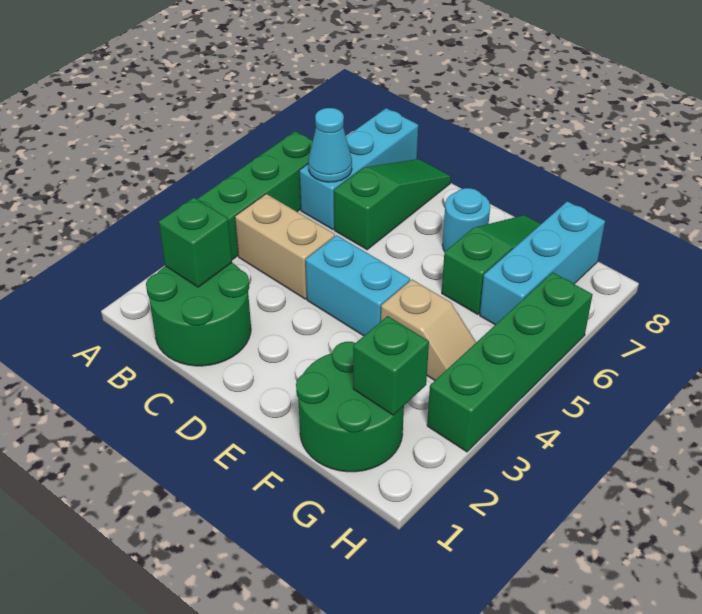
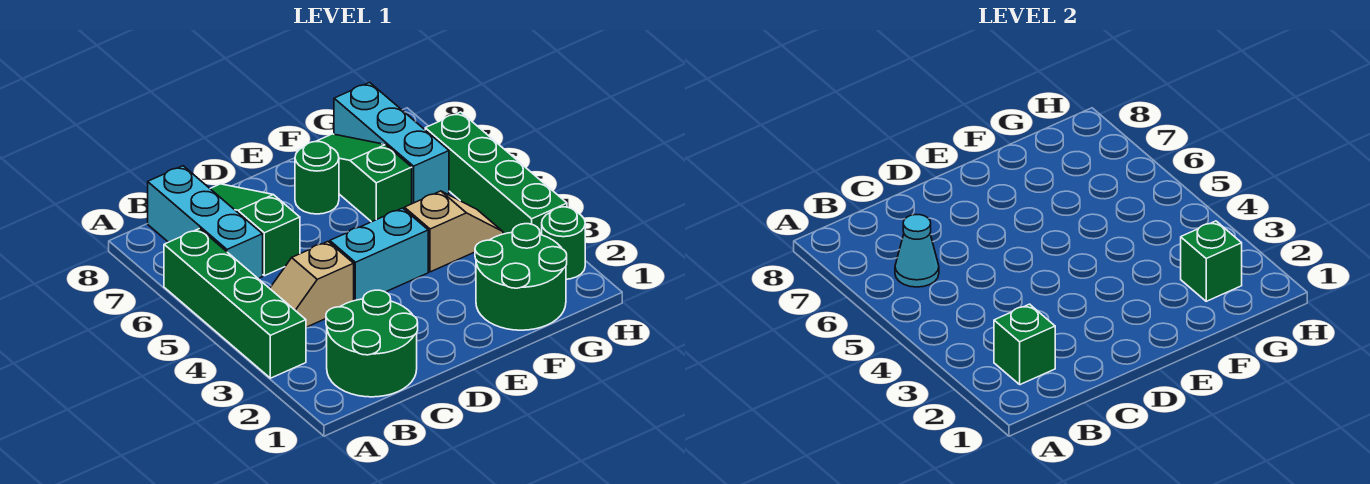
tan 1x2 brick [235,194,335,299] -> tan 1x2 slope [270,242,354,327]
cyan 1x1 round brick [442,188,490,251] -> green 1x1 round brick [295,142,339,214]
none -> green 1x1 round brick [542,207,585,279]

